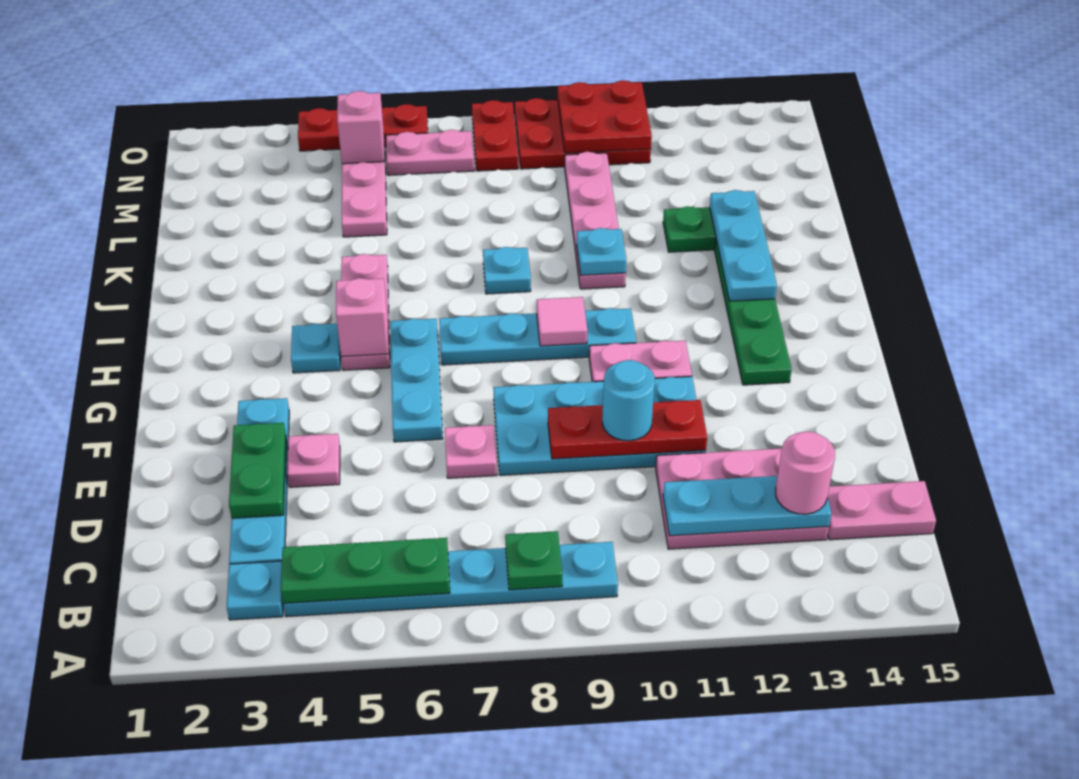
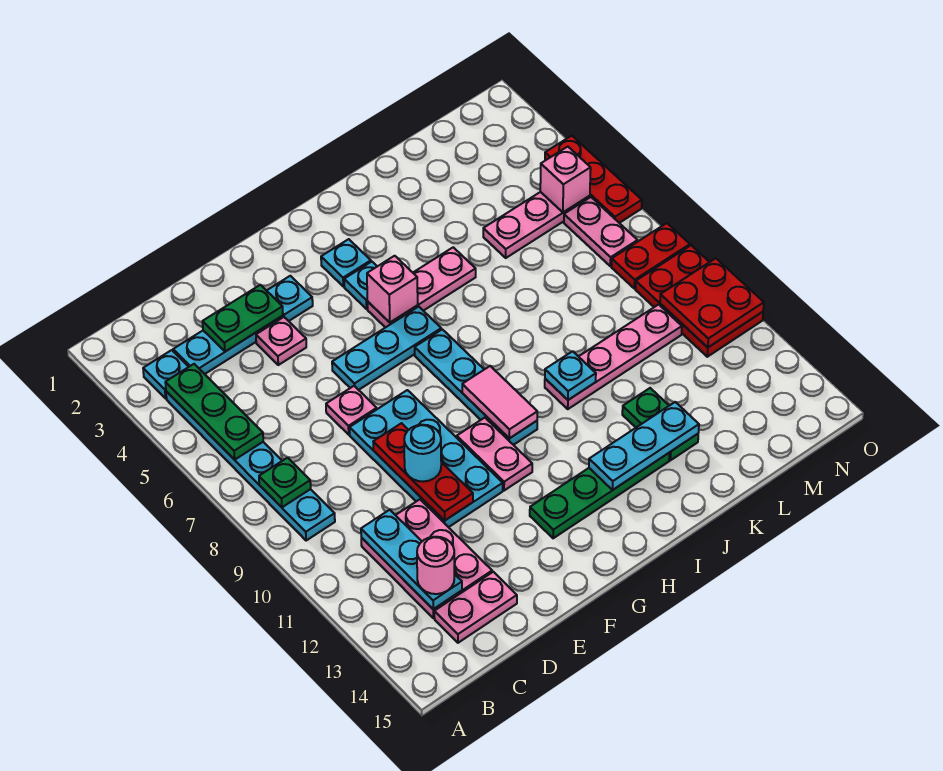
pink 1x2 plate [828,481,936,540] -> pink 1x2 plate turned to [434,572,517,643]
pink 1x1 tile [537,297,587,346] -> pink 1x2 tile [462,366,537,438]
cyan 1x1 plate [483,247,531,294] -> cyan 1x1 plate moved to [321,239,371,287]

